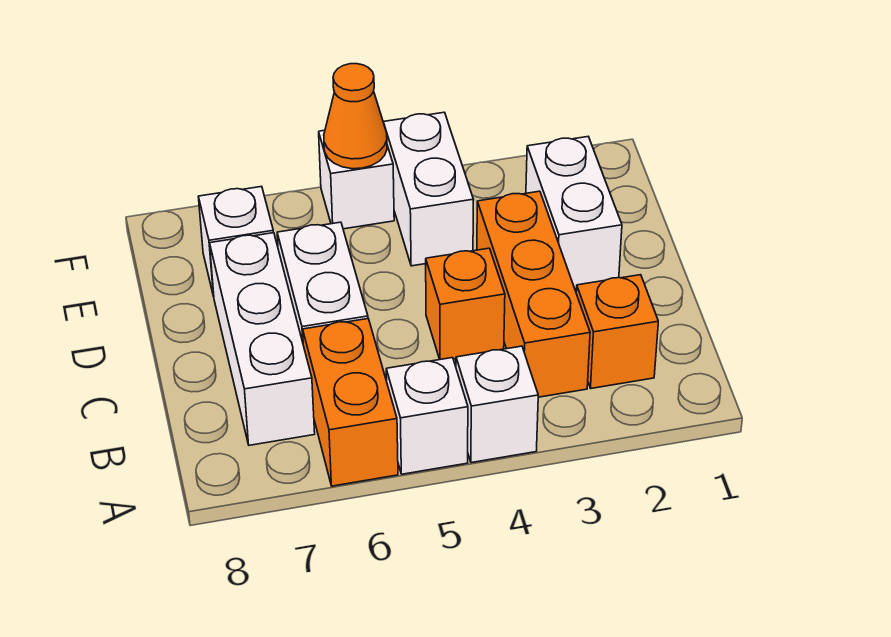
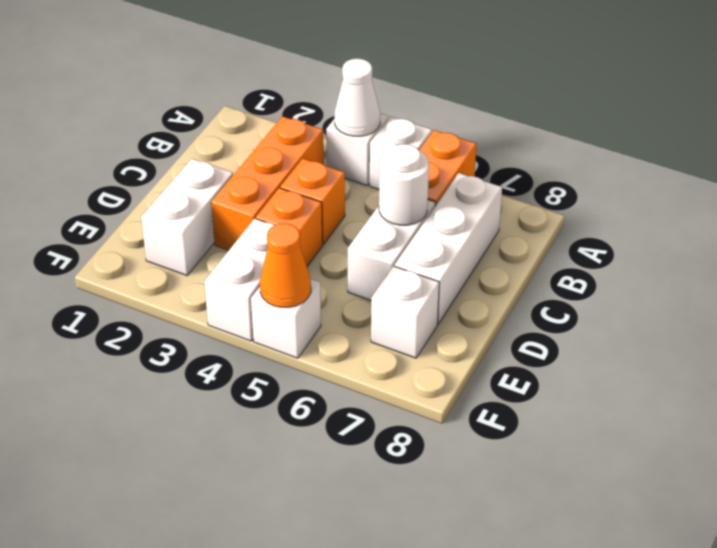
none -> white 1x1 cone [335,59,380,136]
orange 1x1 brick [576,275,658,388] -> orange 1x1 brick moved to [256,188,323,266]
none -> white 1x1 round brick [379,144,429,225]

